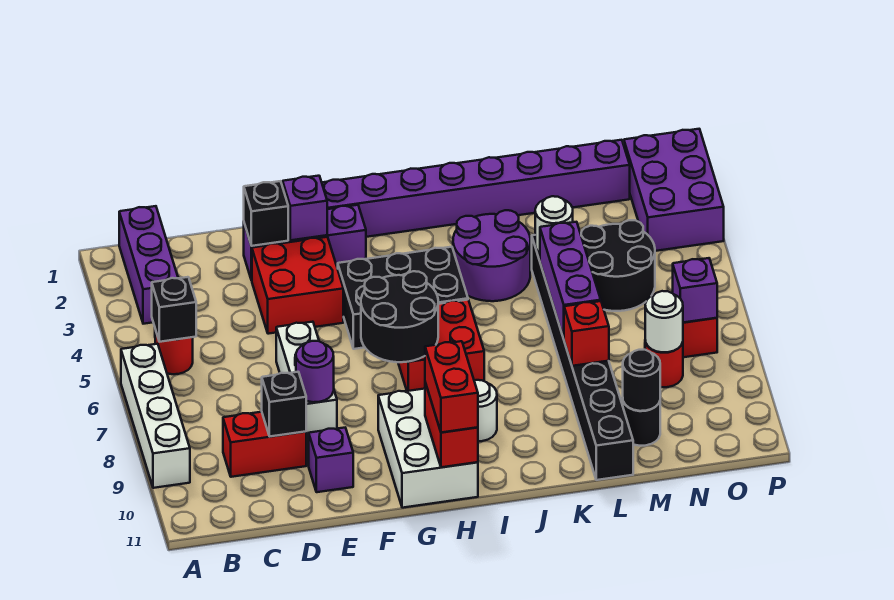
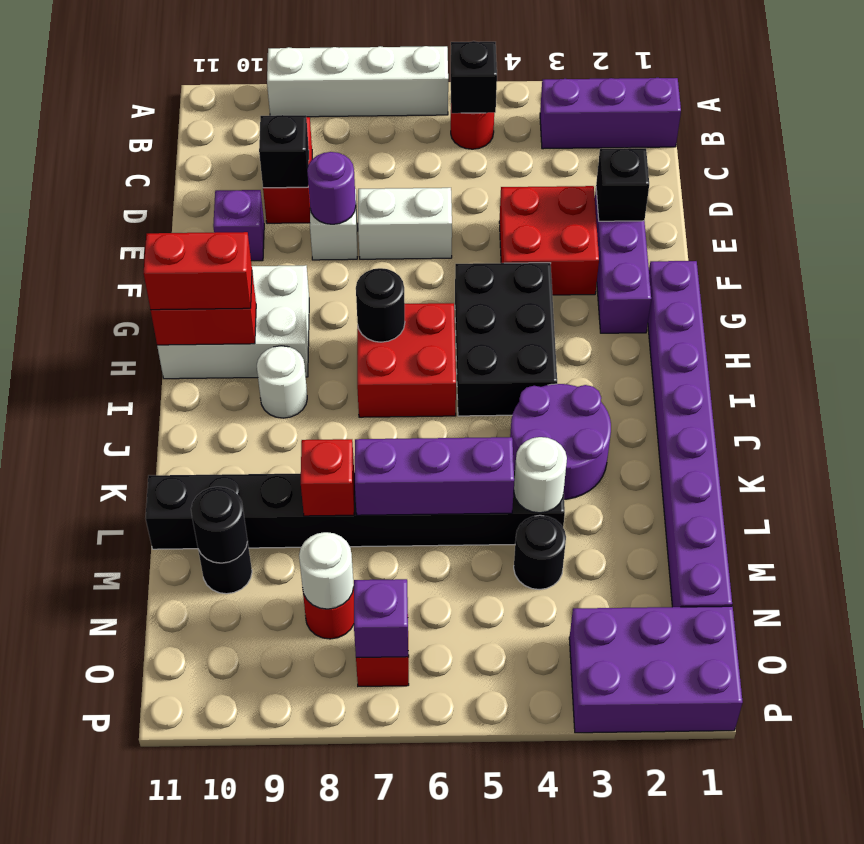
purple 1x1 brick [283,176,327,240] -> none
black 2x2 round brick [361,271,438,362] -> black 1x1 round brick [356,268,405,342]
black 2x2 round brick [581,220,655,311] -> black 1x1 round brick [514,515,566,590]

